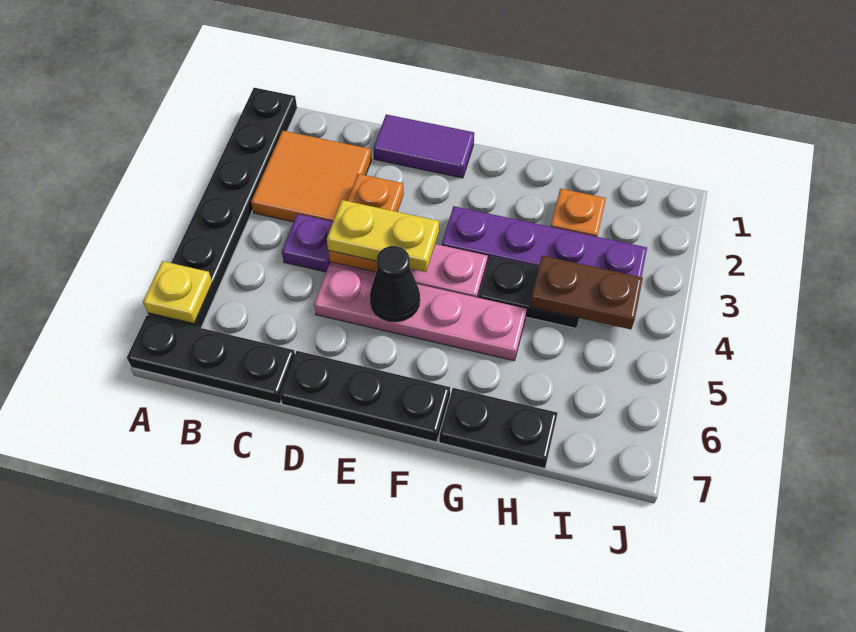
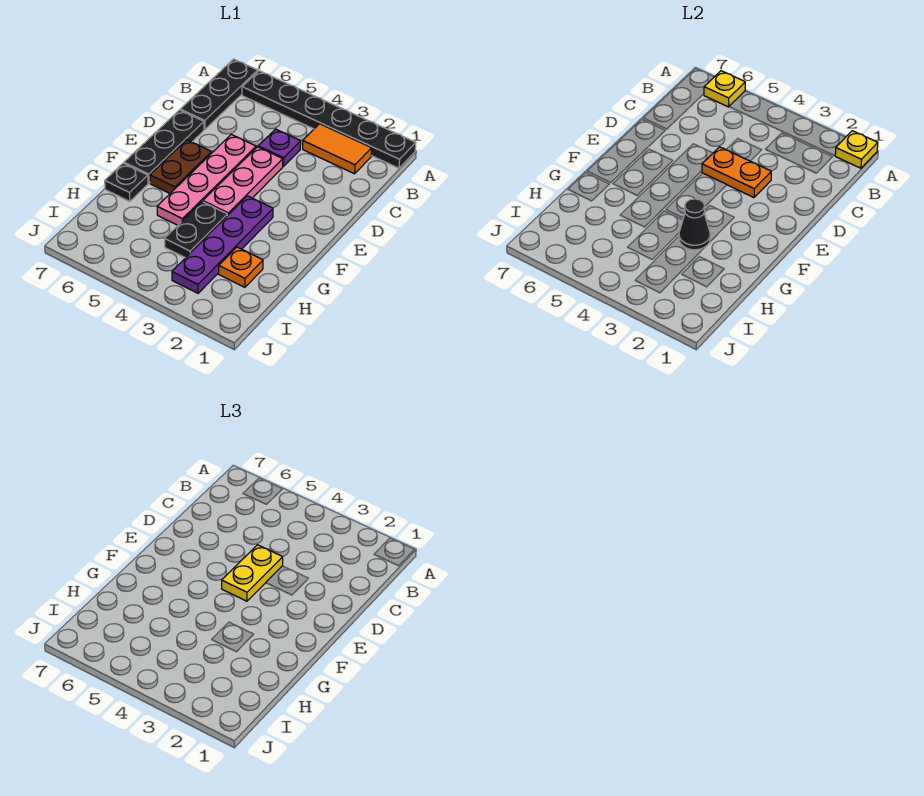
none -> yellow 1x1 plate [835,131,878,168]
orange 2x2 tile [251,131,371,222] -> orange 1x2 tile [303,124,372,174]
purple 1x2 tile [373,114,474,178] -> none
black 1x1 cone [370,246,420,322] -> black 1x1 cone moved to [679,199,710,250]
black 1x2 plate [439,388,558,468] -> black 1x1 plate [105,163,148,202]
brown 1x2 plate [530,256,643,329] -> brown 1x2 plate moved to [150,140,212,193]

